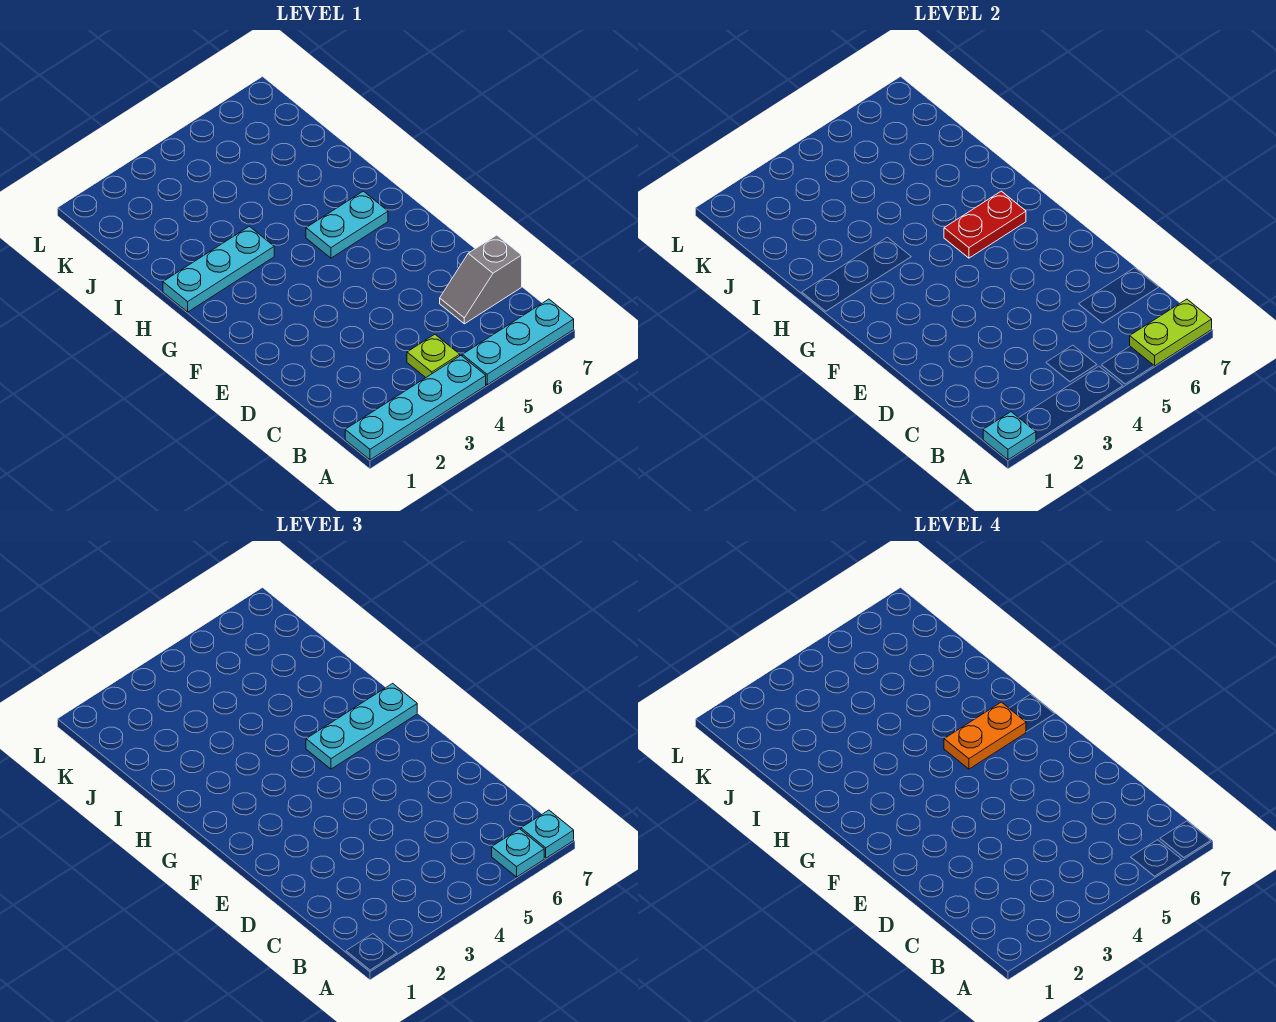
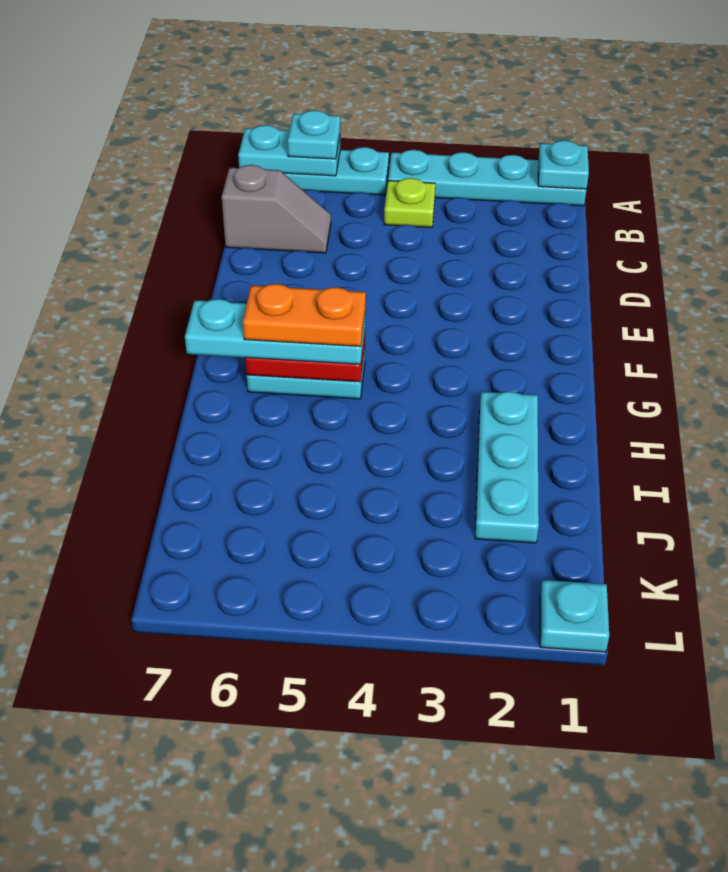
lime 1x2 plate [1130,299,1212,366] -> cyan 1x2 plate [238,125,340,176]
cyan 1x1 plate [521,810,574,858] -> cyan 1x1 plate moved to [540,580,609,652]
cyan 1x3 plate [163,226,274,312] -> cyan 1x3 plate turned to [475,391,539,543]

